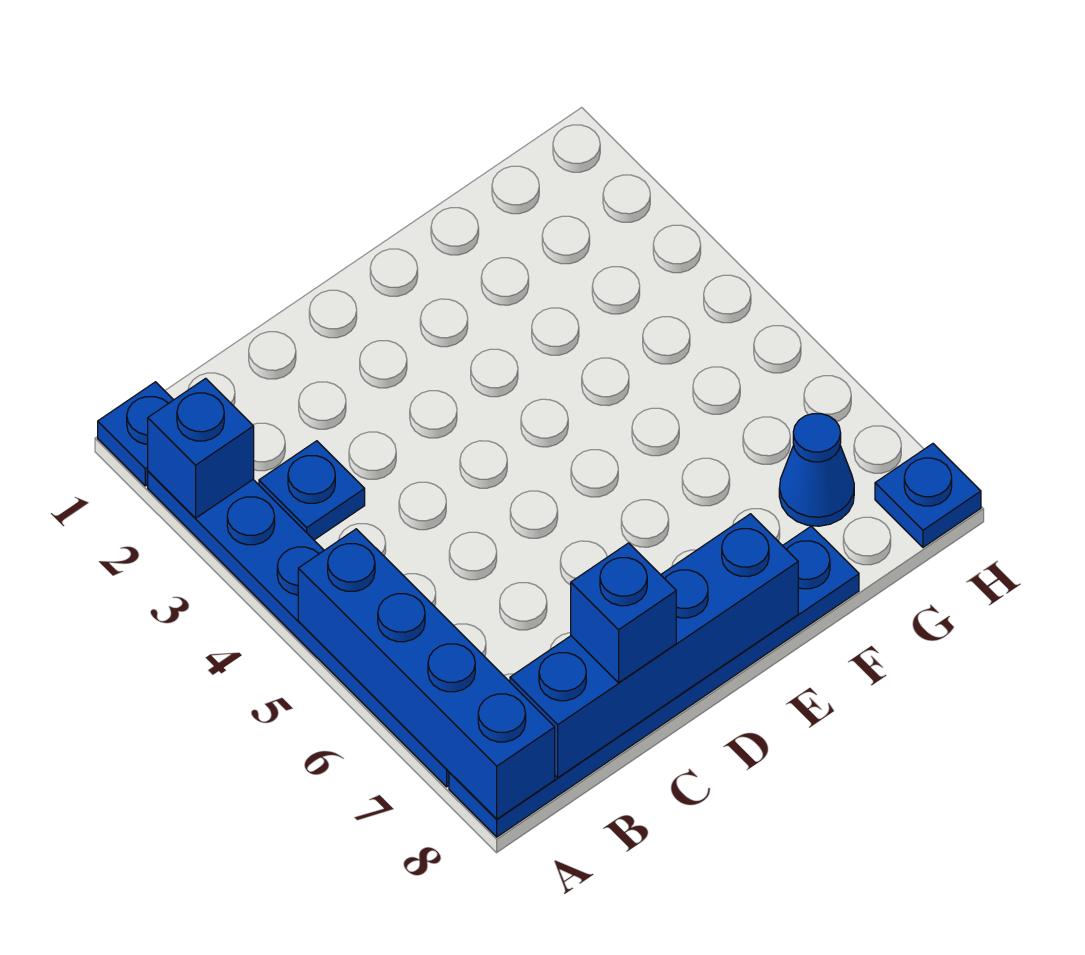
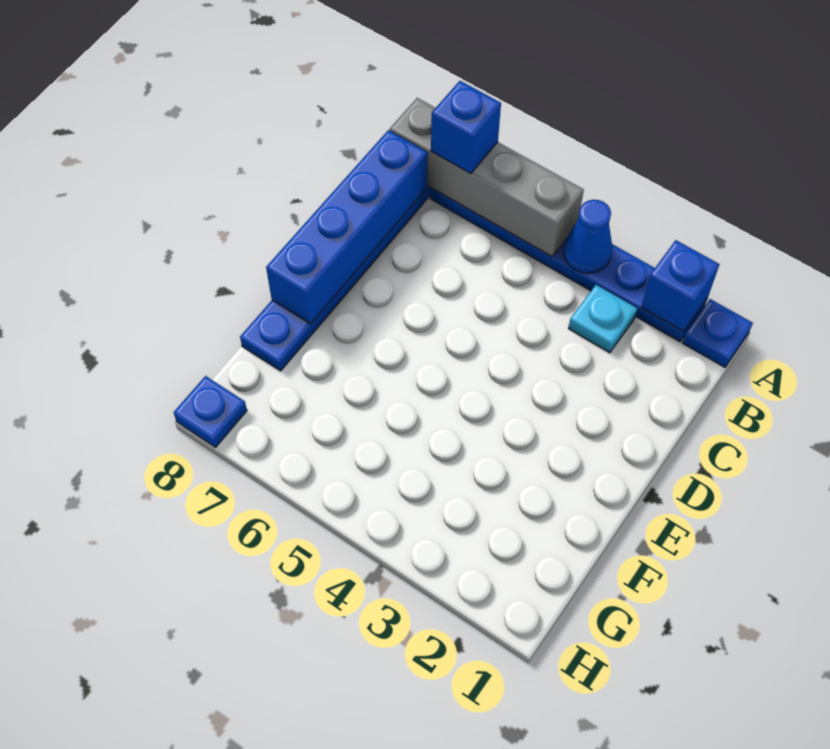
blue 1x4 brick [298,529,555,819] -> grey 1x4 brick [390,98,584,257]
blue 1x1 plate [259,441,365,540] -> cyan 1x1 plate [568,285,638,353]
blue 1x1 brick [571,543,676,683] -> blue 1x1 brick moved to [431,81,501,174]
blue 1x1 cone [779,414,854,526] -> blue 1x1 cone moved to [564,200,612,273]

